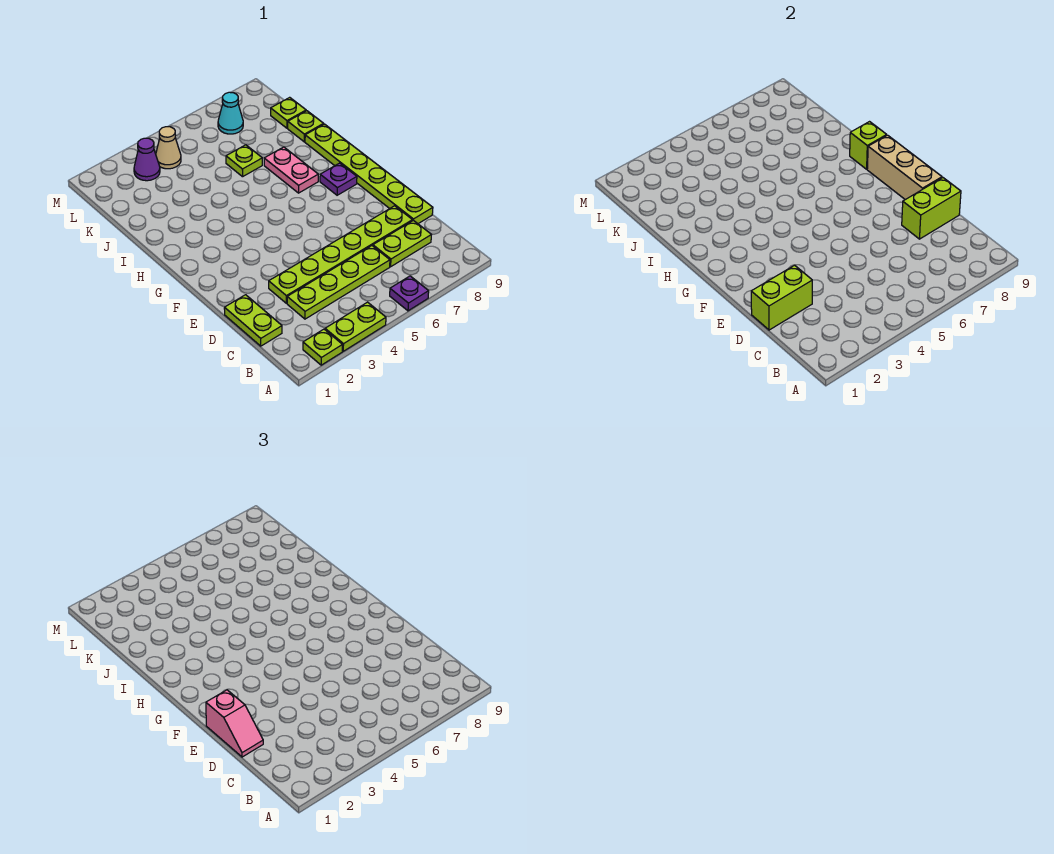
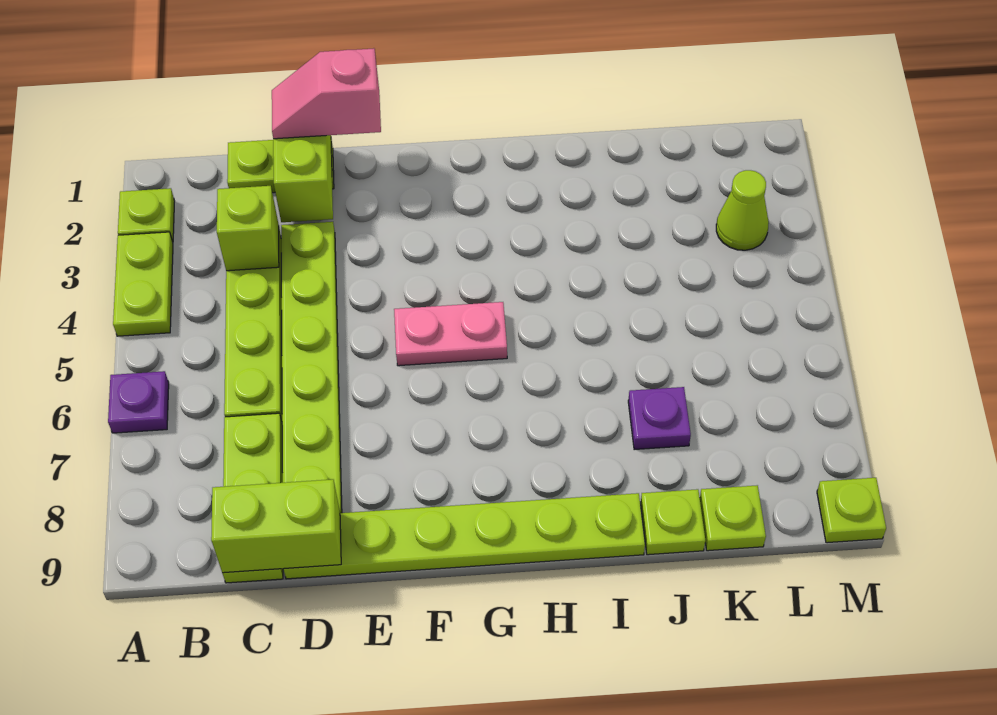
lime 1x2 plate [373,220,432,267] -> lime 1x3 plate [222,413,283,583]
lime 1x2 brick [902,178,961,239] -> lime 1x2 brick turned to [211,479,341,573]
tan 1x3 brick [867,135,942,200] -> none
purple 1x1 plate [320,163,357,195] -> purple 1x1 plate moved to [628,387,691,450]
pink 1x2 plate [264,147,318,193] -> pink 1x2 plate moved to [394,302,507,366]
lime 1x1 brick [850,122,887,169] -> lime 1x1 brick moved to [217,186,279,271]
lime 1x1 plate [226,145,262,177] -> lime 1x1 plate moved to [817,478,886,543]
purple 1x1 cone [134,138,160,181] -> lime 1x1 cone [716,170,769,250]
tan 1x1 cone [156,127,181,169] -> none
cyan 1x1 cone [218,92,243,134] -> none

